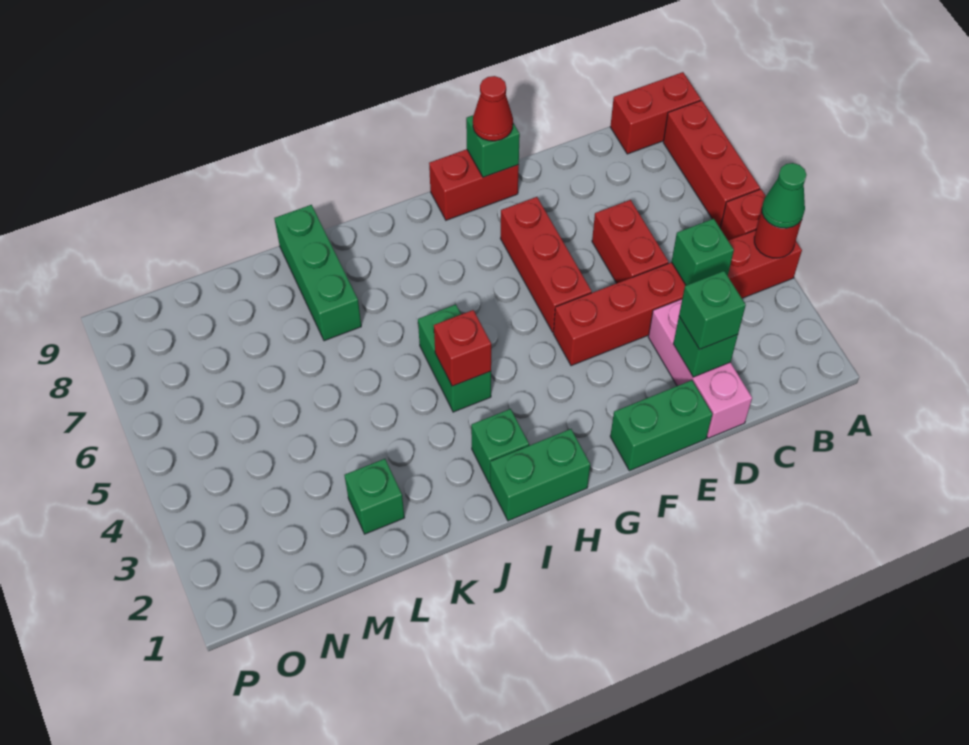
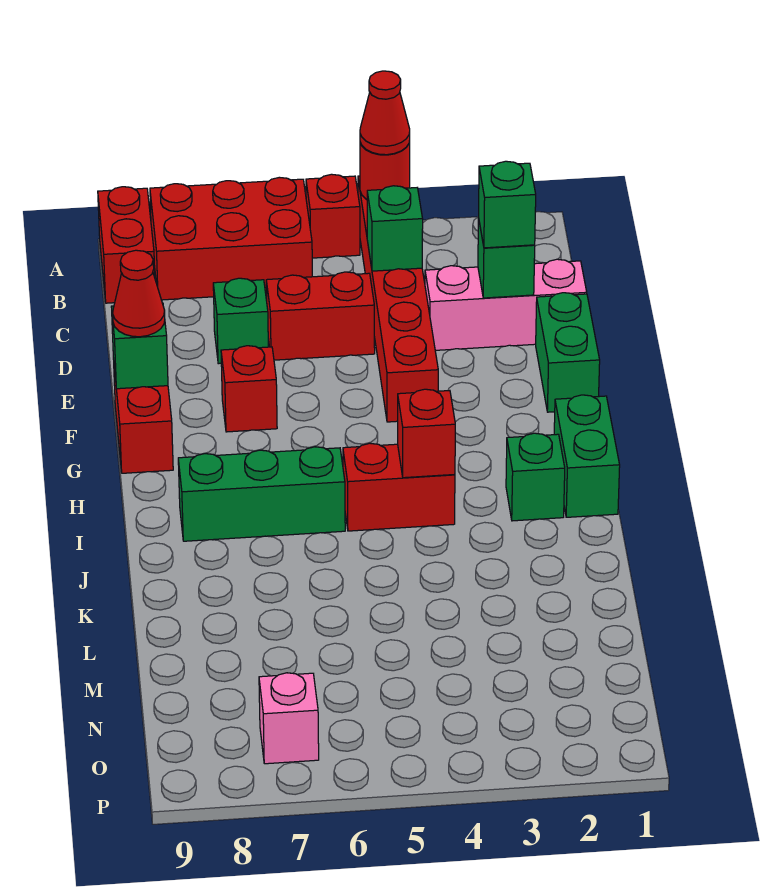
green 1x1 cone [762,163,806,228] -> red 1x1 cone [360,71,410,155]
red 1x3 brick [663,100,760,228] -> red 2x3 brick [150,177,312,300]
red 1x3 brick [501,197,592,332] -> red 1x1 brick [221,346,277,432]
green 1x2 brick [418,304,491,412] -> red 1x2 brick [343,443,455,531]
green 1x3 brick [274,205,361,341] -> green 1x3 brick moved to [178,447,345,541]
green 1x1 brick [345,459,404,534] -> green 1x1 brick moved to [213,278,268,364]
none -> pink 1x1 brick [259,673,319,764]

